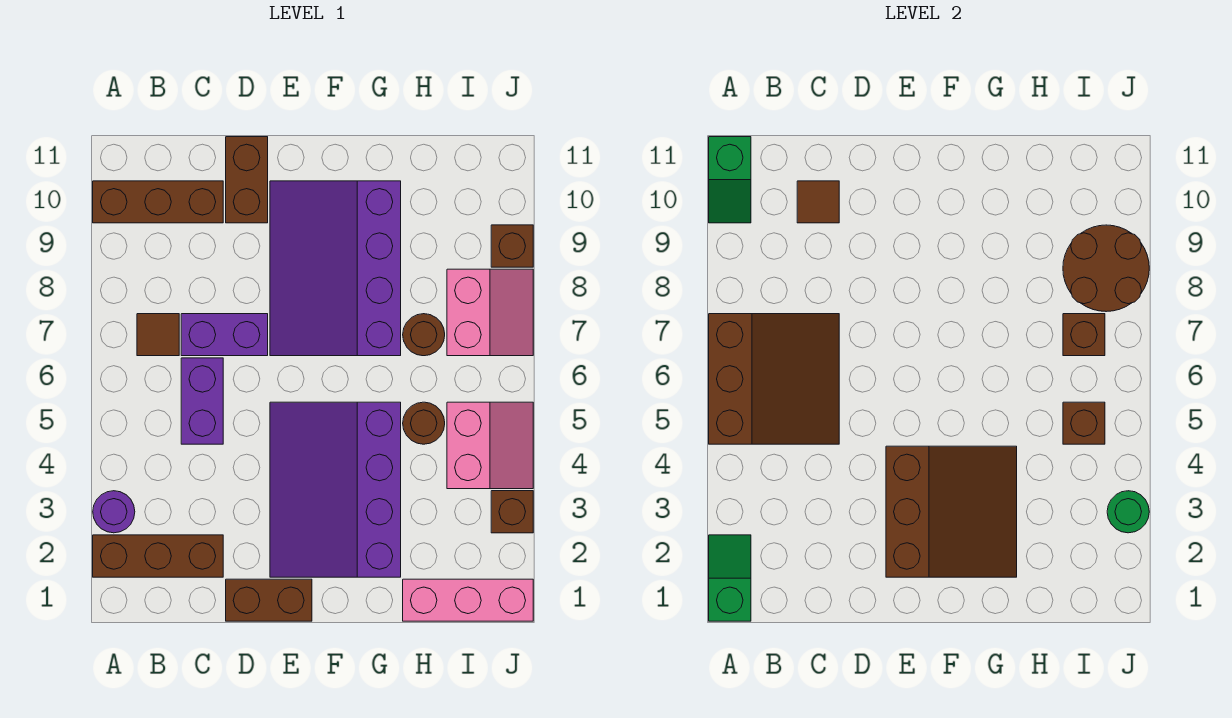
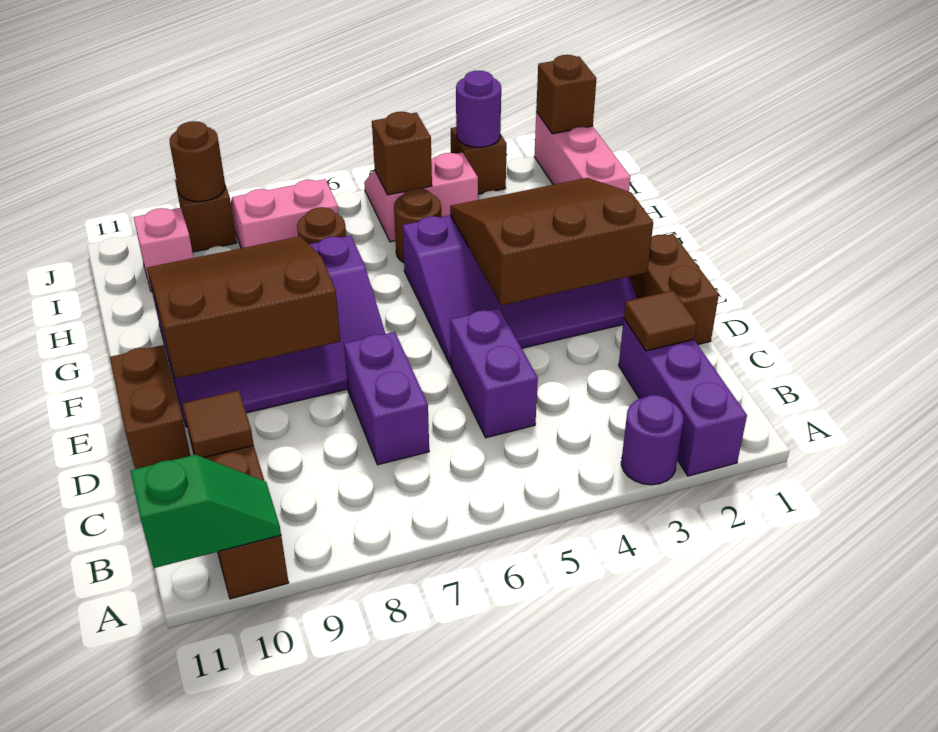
green 1x2 slope [709,535,751,621] -> none
brown 1x3 brick [93,535,223,577] -> purple 1x3 brick [619,319,747,476]
brown 3x3 slope [709,314,839,444] -> brown 3x3 slope moved to [147,236,340,379]
brown 1x1 tile [137,314,179,356] -> brown 1x1 tile moved to [624,290,697,351]
purple 1x2 brick [181,358,223,444] -> purple 1x2 brick turned to [450,308,538,438]
brown 1x2 brick [226,137,268,223] -> brown 1x2 brick turned to [110,345,190,469]
brown 1x1 brick [1063,314,1105,356] -> brown 1x1 brick moved to [536,55,596,134]
brown 2x2 round brick [1063,225,1149,312] -> brown 1x1 round brick [170,121,225,202]
none -> pink 1x1 brick [133,208,193,292]
green 1x1 round brick [1107,491,1149,533] -> purple 1x1 round brick [456,71,501,147]

